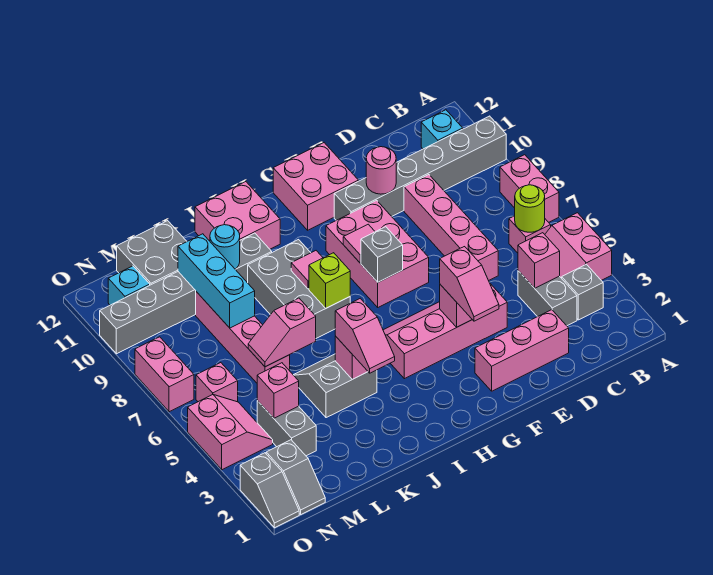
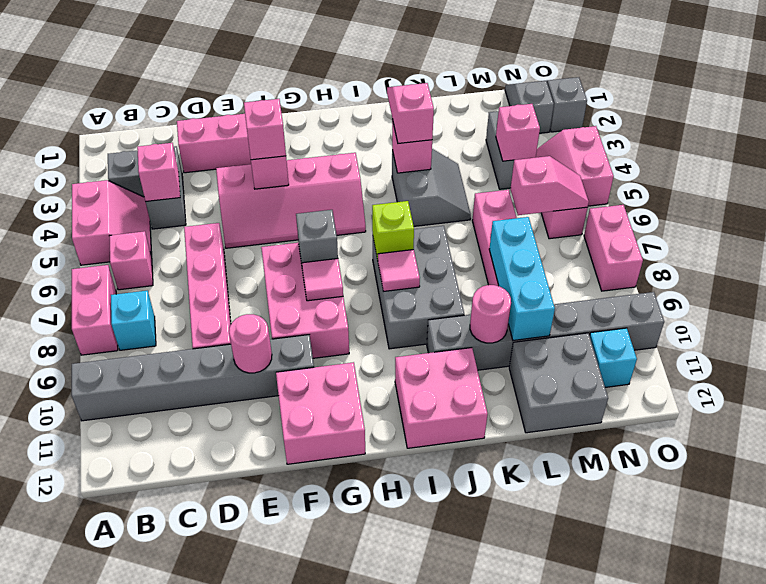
lime 1x1 round brick [515,185,545,232] -> none
cyan 1x1 brick [421,110,463,149] -> cyan 1x1 brick moved to [111,291,156,350]
grey 2x2 slope [294,354,377,418] -> grey 2x2 slope turned to [392,149,471,226]
pink 1x2 slope [248,298,316,367] -> pink 1x2 slope moved to [511,156,589,215]
cyan 1x1 round brick [210,225,240,269] -> pink 1x1 round brick [470,285,511,343]

